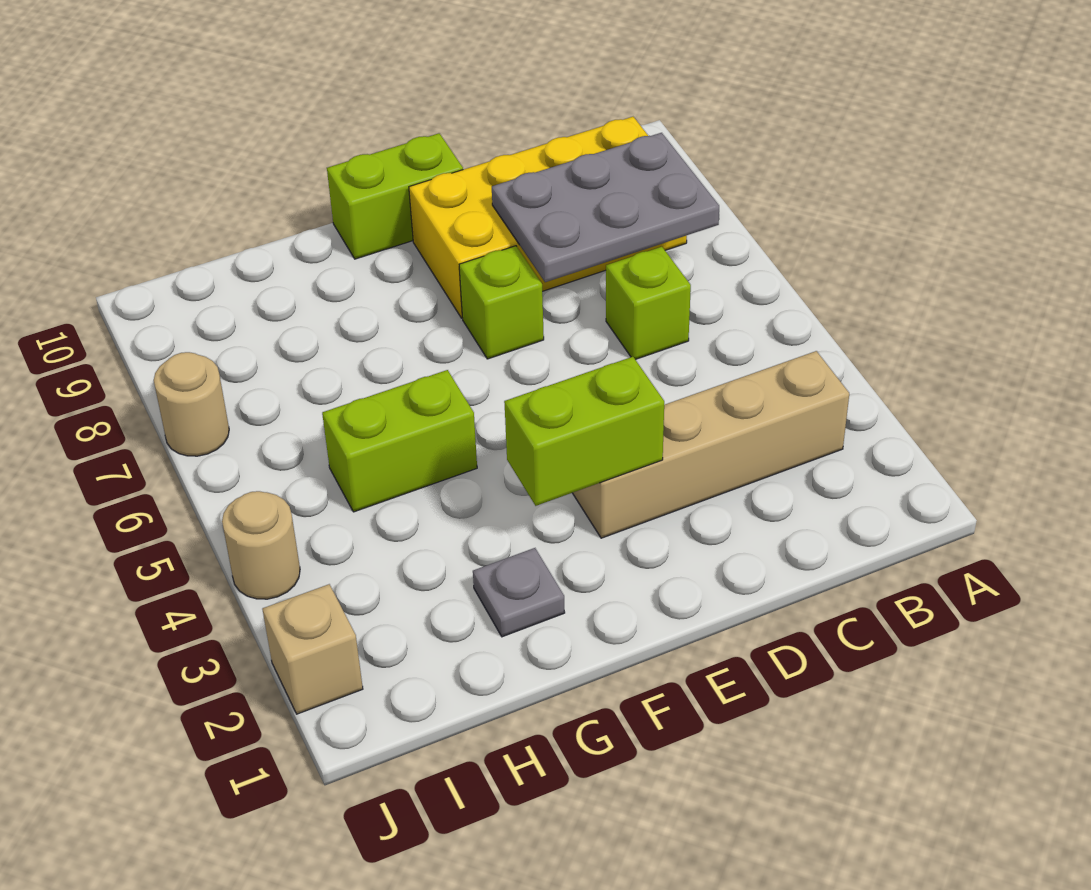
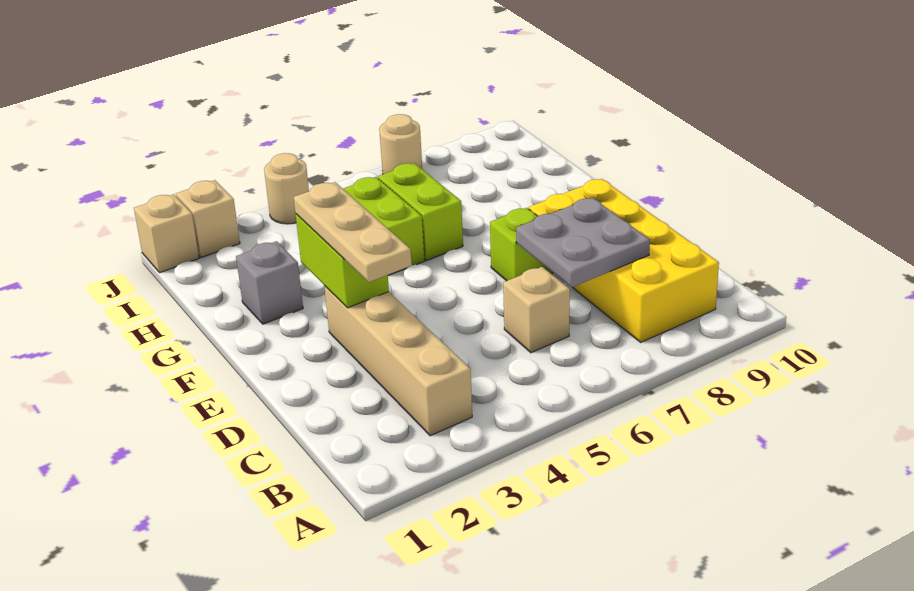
grey 2x3 plate [492,133,719,282] -> grey 2x2 plate [516,198,650,287]
lime 1x1 brick [606,247,691,360] -> tan 1x1 brick [503,267,570,353]
none -> tan 1x3 plate [294,182,412,282]
lime 1x2 brick [327,133,463,259] -> lime 1x2 brick moved to [378,163,463,261]
grey 1x1 plate [473,548,565,637] -> grey 1x1 brick [236,241,303,324]
none -> tan 1x1 brick [134,194,199,273]

